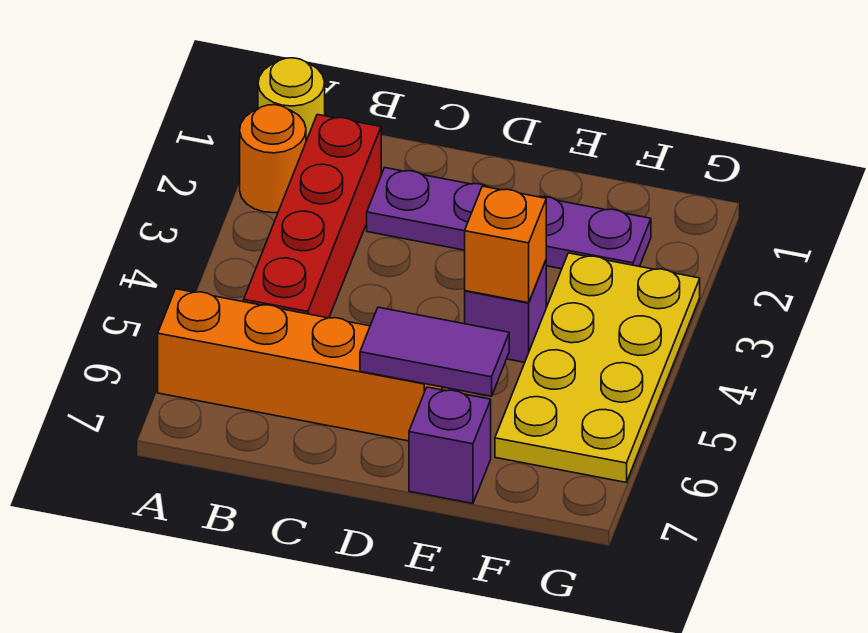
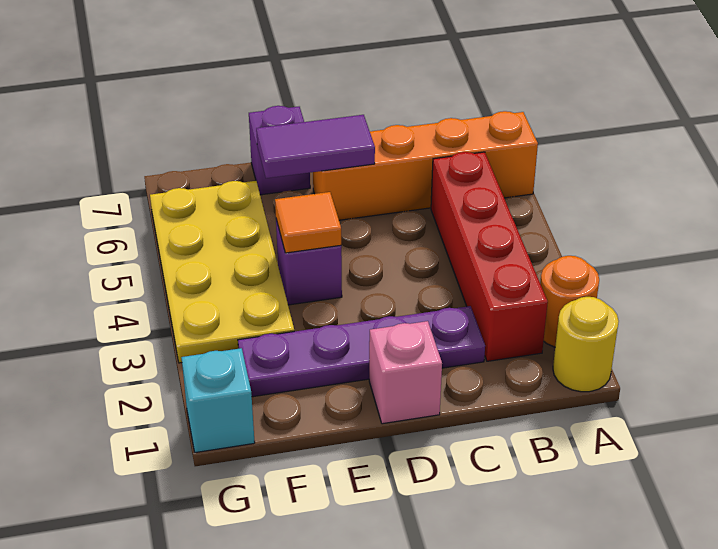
none -> pink 1x1 brick [369,321,442,424]
orange 1x1 brick [465,186,546,303] -> orange 1x1 tile [275,192,341,253]
none -> cyan 1x1 brick [181,348,255,453]

